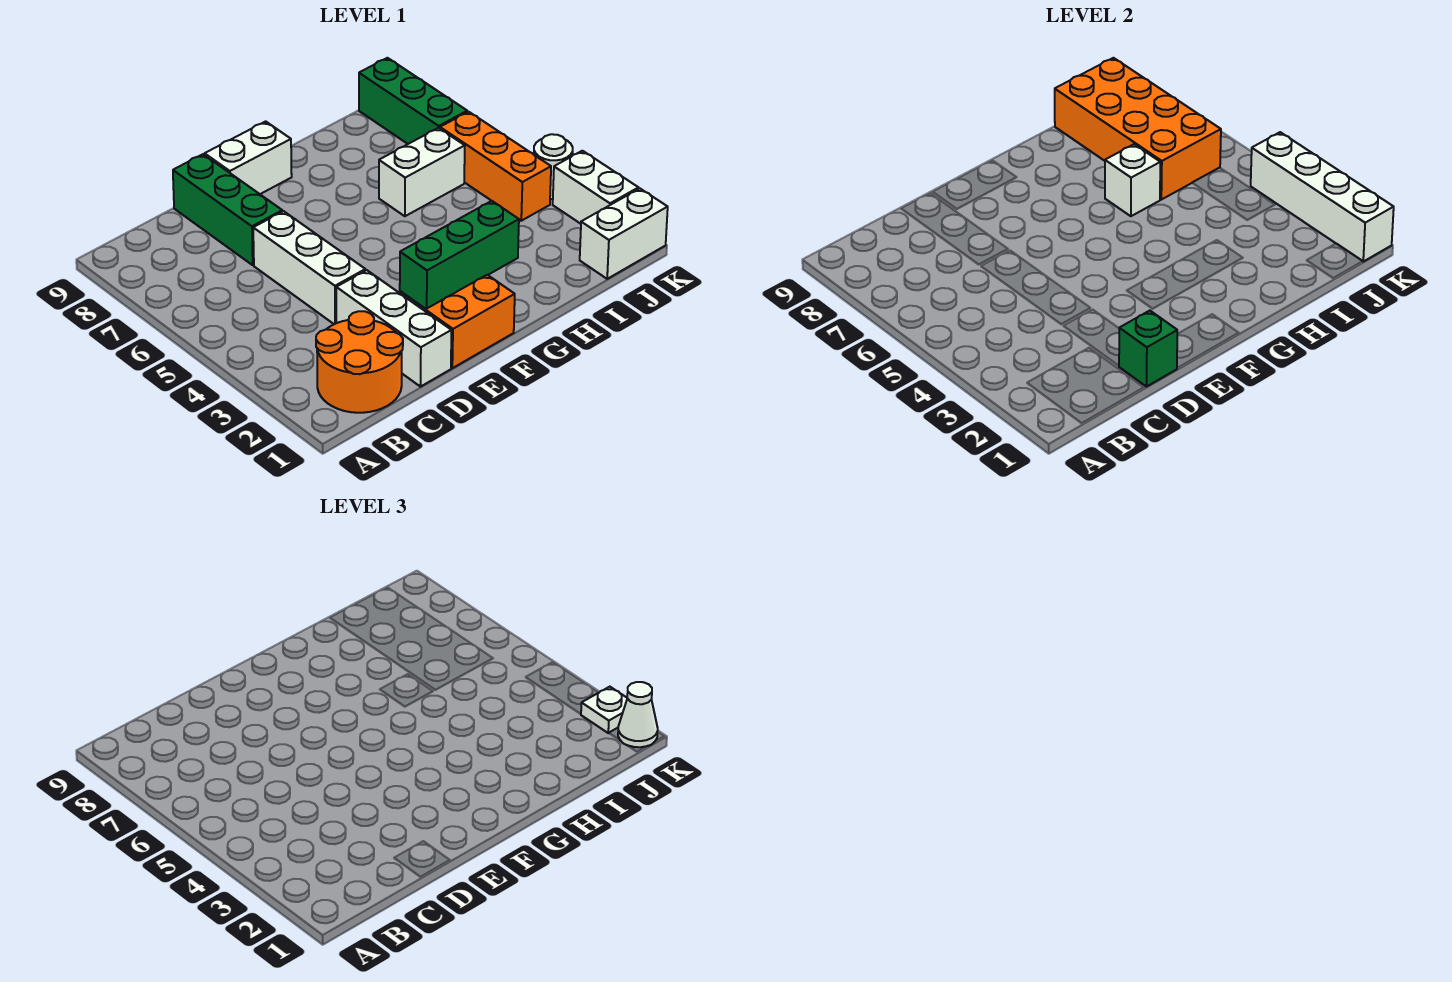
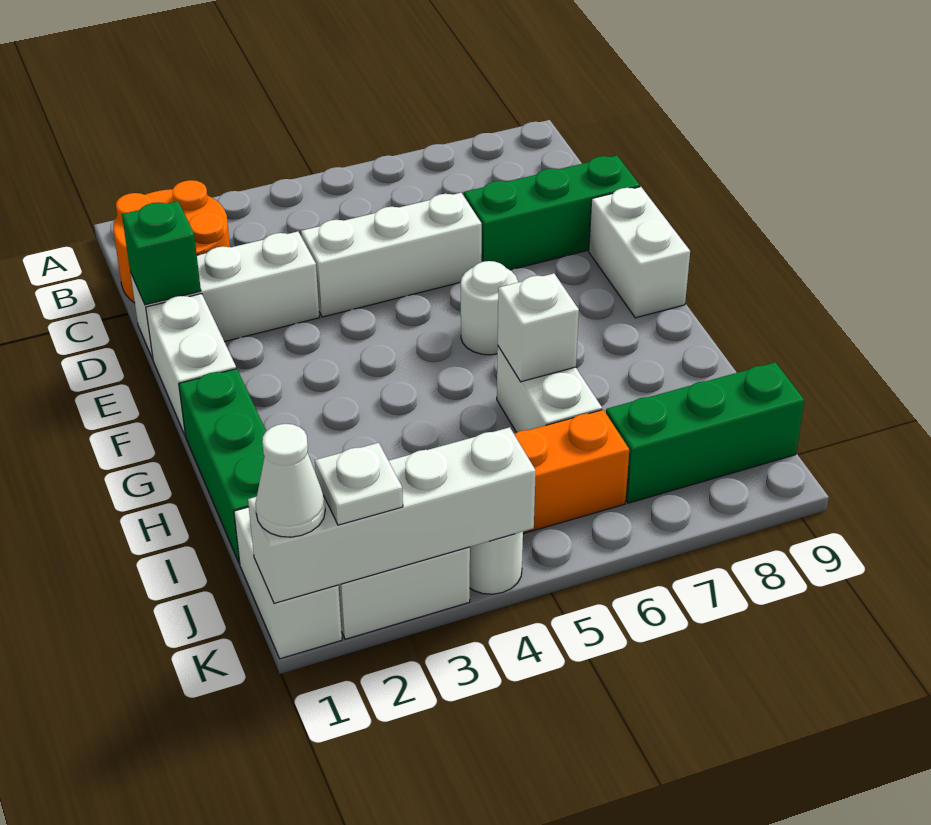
orange 1x2 brick [425,275,515,368] -> white 1x2 brick [146,294,236,436]
green 1x3 brick [400,201,519,309] -> green 1x3 brick moved to [179,369,266,564]
none -> white 1x1 round brick [461,261,518,355]
orange 2x4 brick [1055,58,1221,200] -> none

